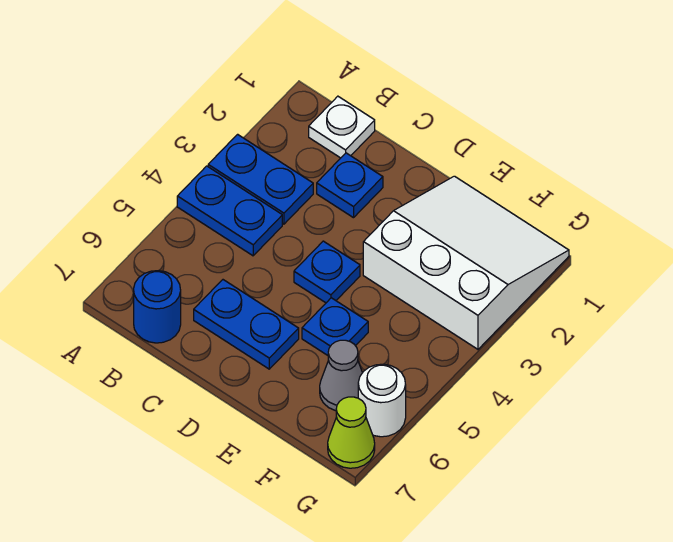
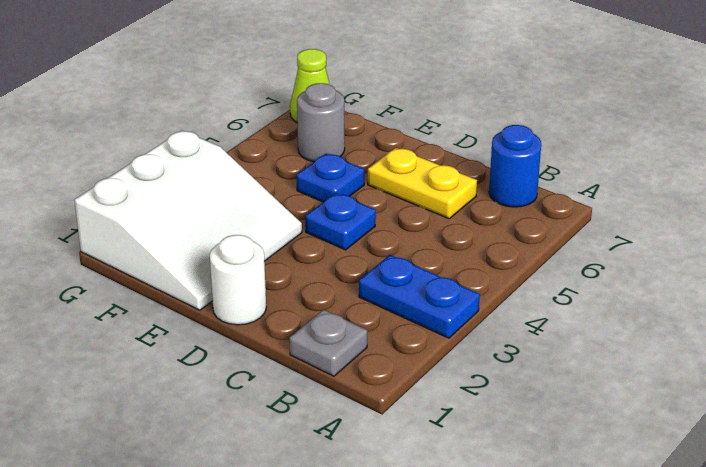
blue 1x2 plate [177,166,282,256] -> none
white 1x1 plate [309,96,375,158] -> grey 1x1 plate [289,310,367,376]
blue 1x1 plate [317,153,383,218] -> none
blue 1x2 plate [194,280,299,369] -> yellow 1x2 plate [368,148,477,219]
white 3x3 slope [363,176,569,349] -> white 3x3 slope turned to [74,131,302,310]
grey 1x1 cone [320,340,363,411] -> grey 1x1 round brick [297,83,345,162]
white 1x1 round brick [358,364,406,437] -> white 1x1 round brick moved to [210,235,266,325]

